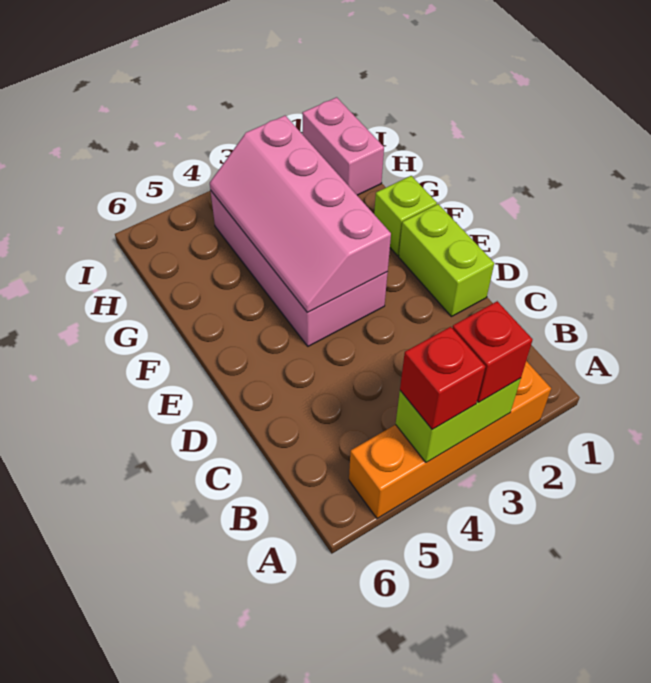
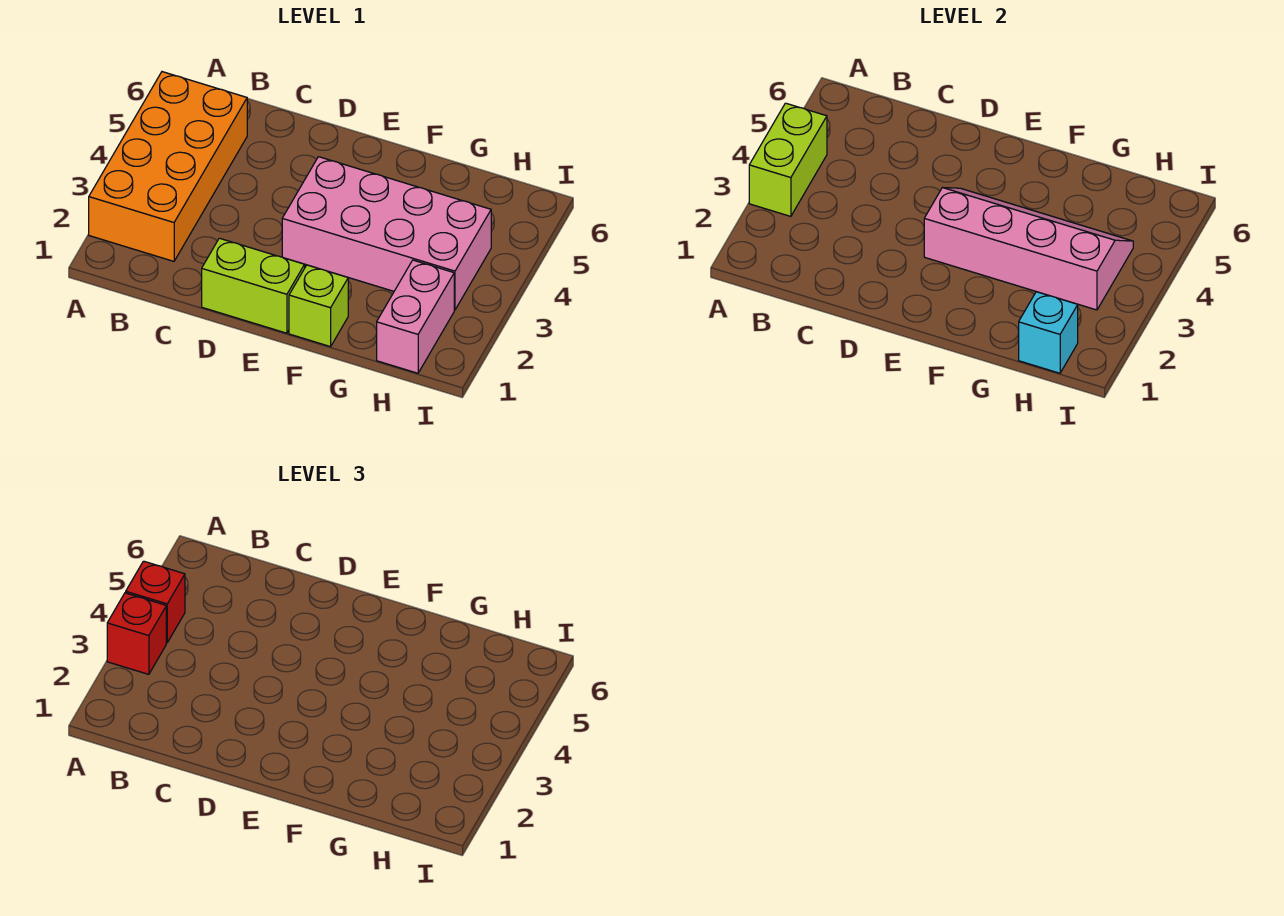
orange 1x4 brick [349,361,551,519] -> orange 2x4 brick [89,72,247,261]
pink 1x2 brick [302,97,384,195] -> pink 1x2 brick turned to [377,260,454,373]
none -> cyan 1x1 brick [1019,292,1078,373]

